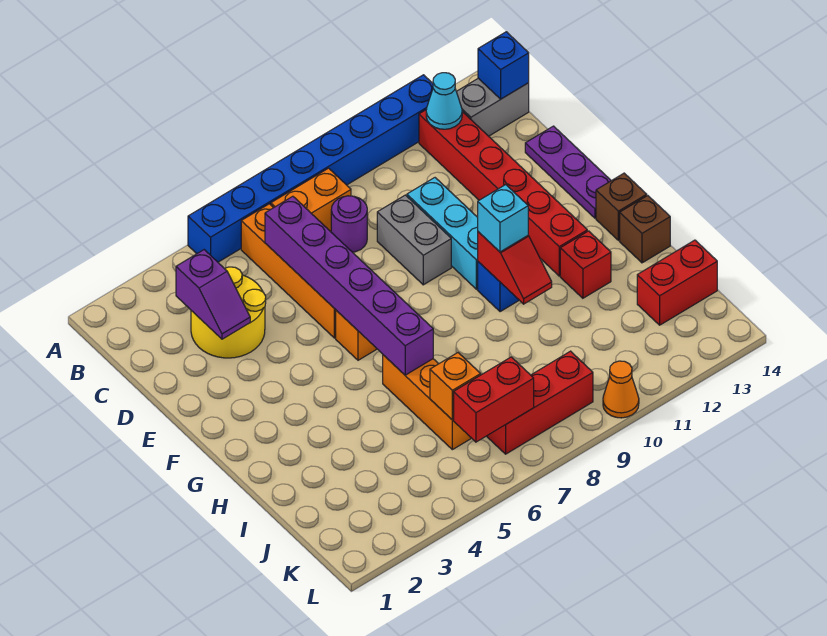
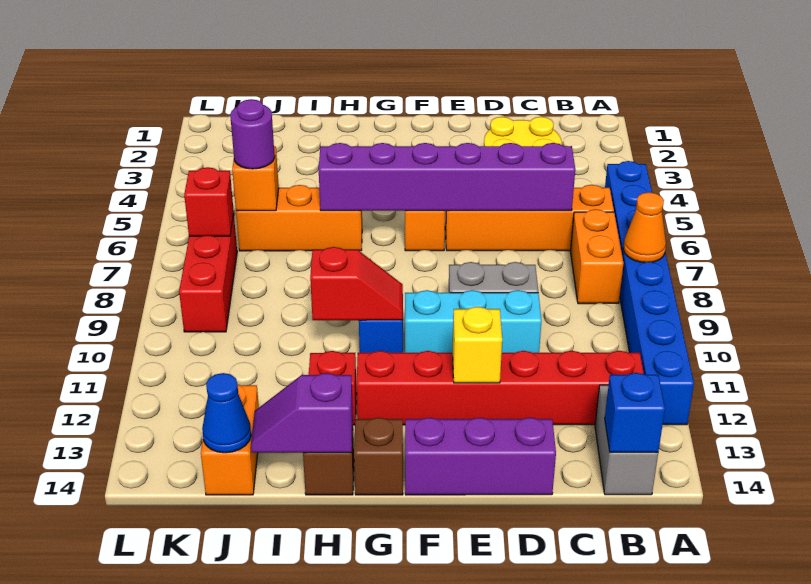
cyan 1x1 cone [426,73,462,129] -> none
purple 1x2 slope [176,250,250,339] -> purple 1x2 slope moved to [251,373,353,453]
purple 1x1 round brick [331,196,367,252] -> purple 1x1 round brick moved to [230,99,275,169]
purple 1x3 plate [525,126,611,218] -> purple 1x3 brick [405,418,556,495]
none -> yellow 1x1 brick [453,307,502,383]
red 1x2 slope [478,232,552,304] -> red 1x2 slope turned to [310,247,403,320]
cyan 1x1 brick [478,185,528,252] -> none
red 1x2 brick [637,240,717,325] -> orange 1x2 brick [201,385,259,495]
none -> blue 1x1 cone [202,373,251,453]
red 1x2 brick [453,357,534,442] -> red 1x1 brick [184,167,234,236]
orange 1x1 cone [603,361,639,418] -> orange 1x1 cone moved to [623,192,666,263]

